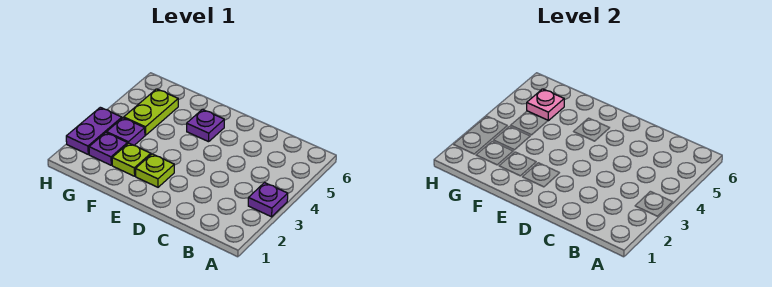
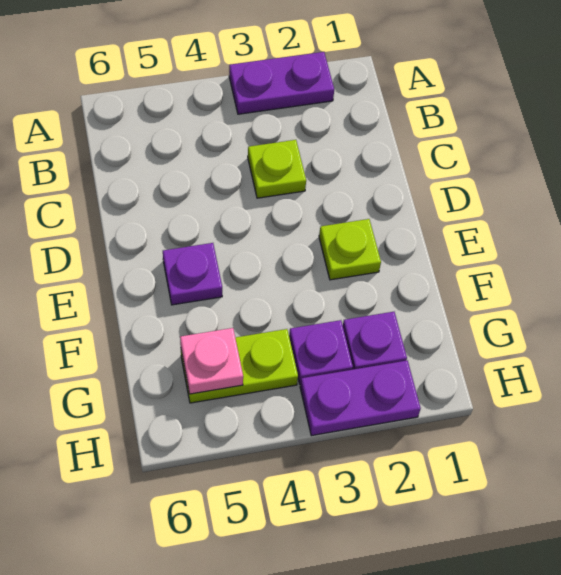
purple 1x1 plate [248,183,288,217] -> purple 1x2 plate [229,52,334,114]
lime 1x1 plate [112,143,151,176] -> lime 1x1 plate moved to [248,140,306,198]

